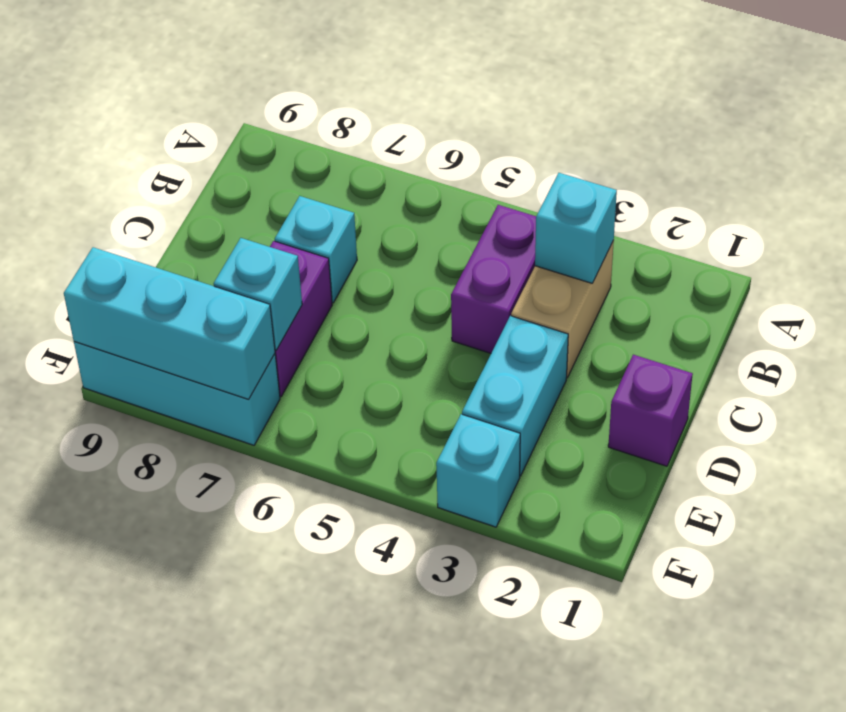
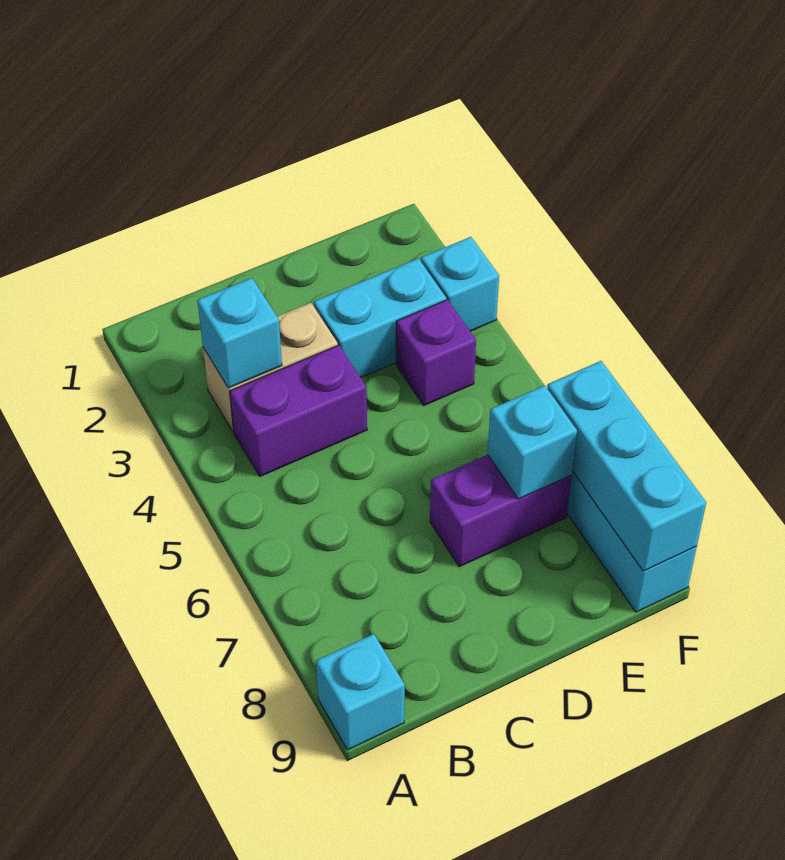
cyan 1x1 brick [275,196,357,303] -> cyan 1x1 brick moved to [316,634,405,750]
purple 1x1 brick [608,355,693,466] -> purple 1x1 brick moved to [396,300,476,406]

